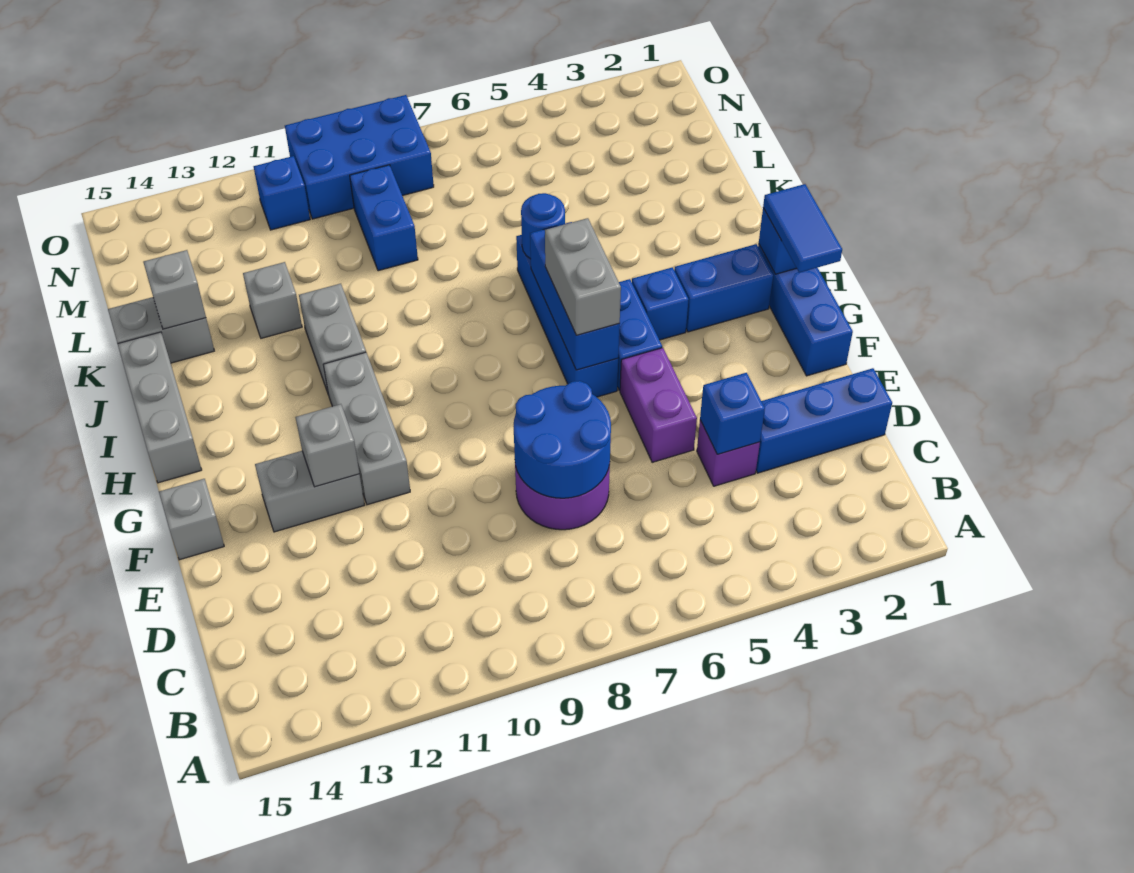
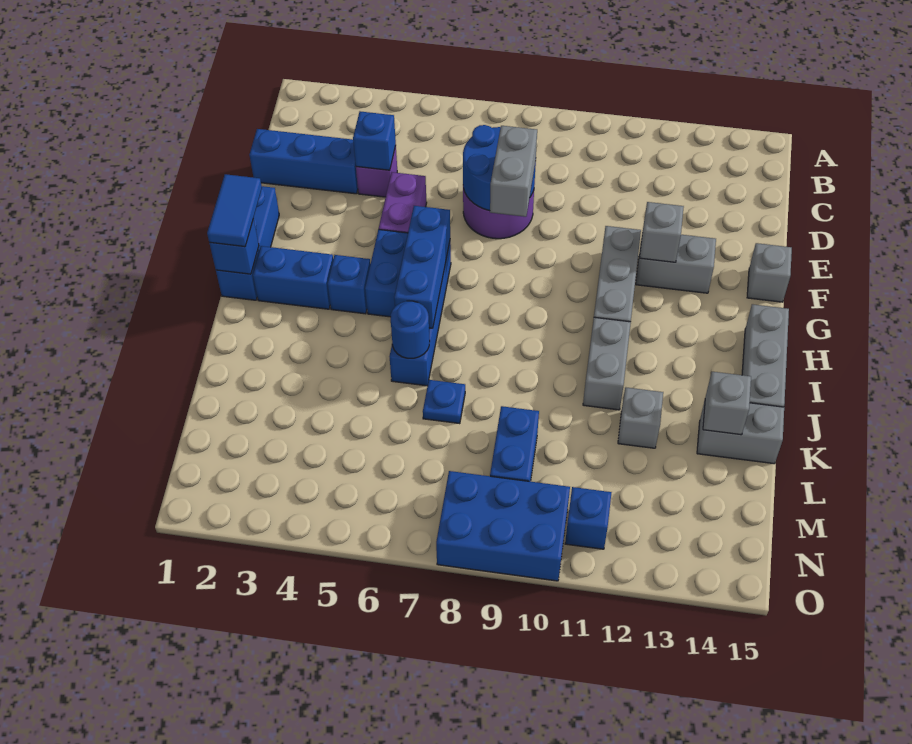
grey 1x2 brick [545,218,621,335] -> grey 1x2 brick moved to [490,126,537,217]
none -> blue 1x1 plate [423,380,465,424]

